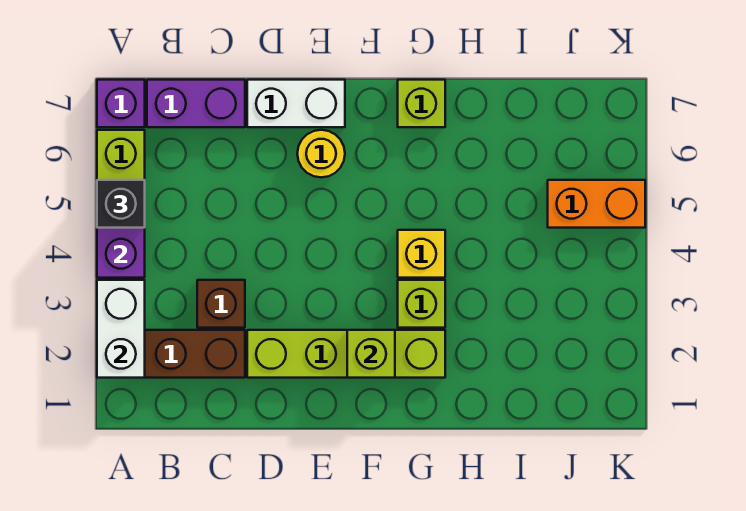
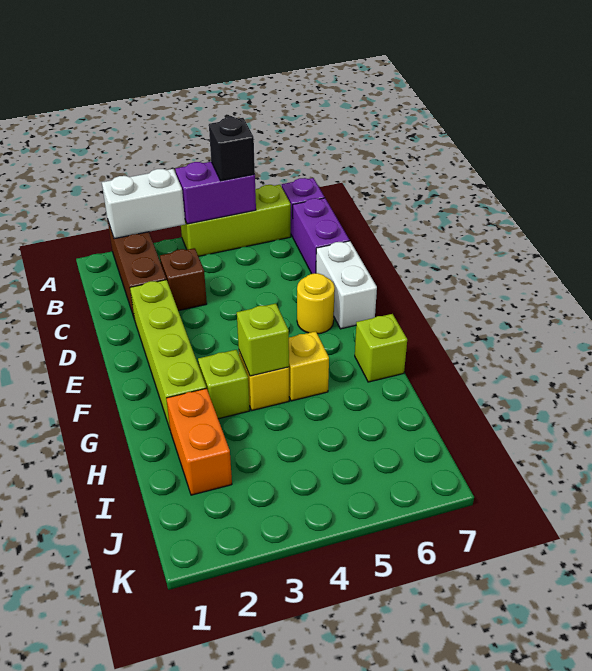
lime 1x1 brick [347,330,395,378] -> lime 1x1 brick moved to [237,304,289,376]
none -> yellow 1x1 brick [289,331,329,401]
orange 1x2 brick [548,180,645,228] -> orange 1x2 brick moved to [166,388,232,495]

